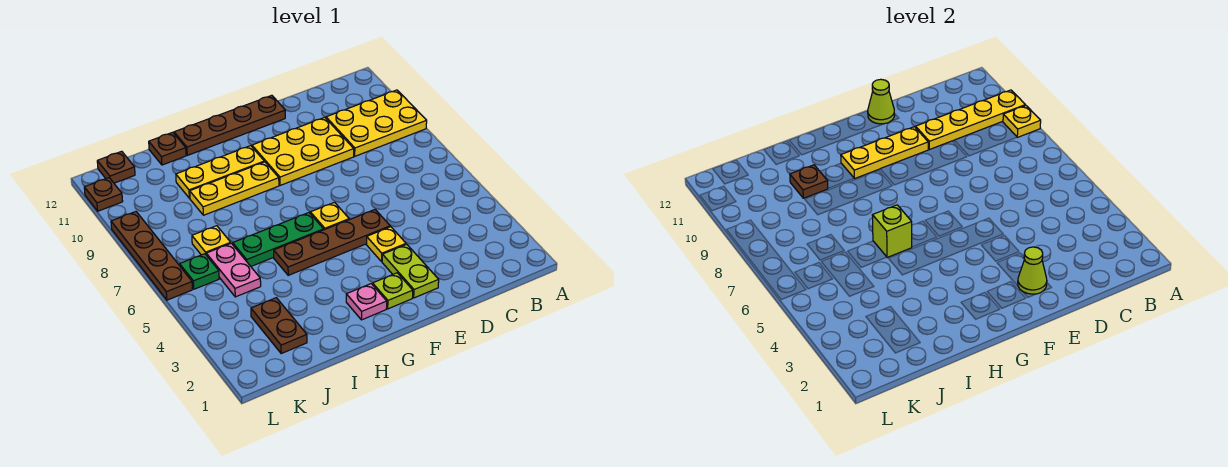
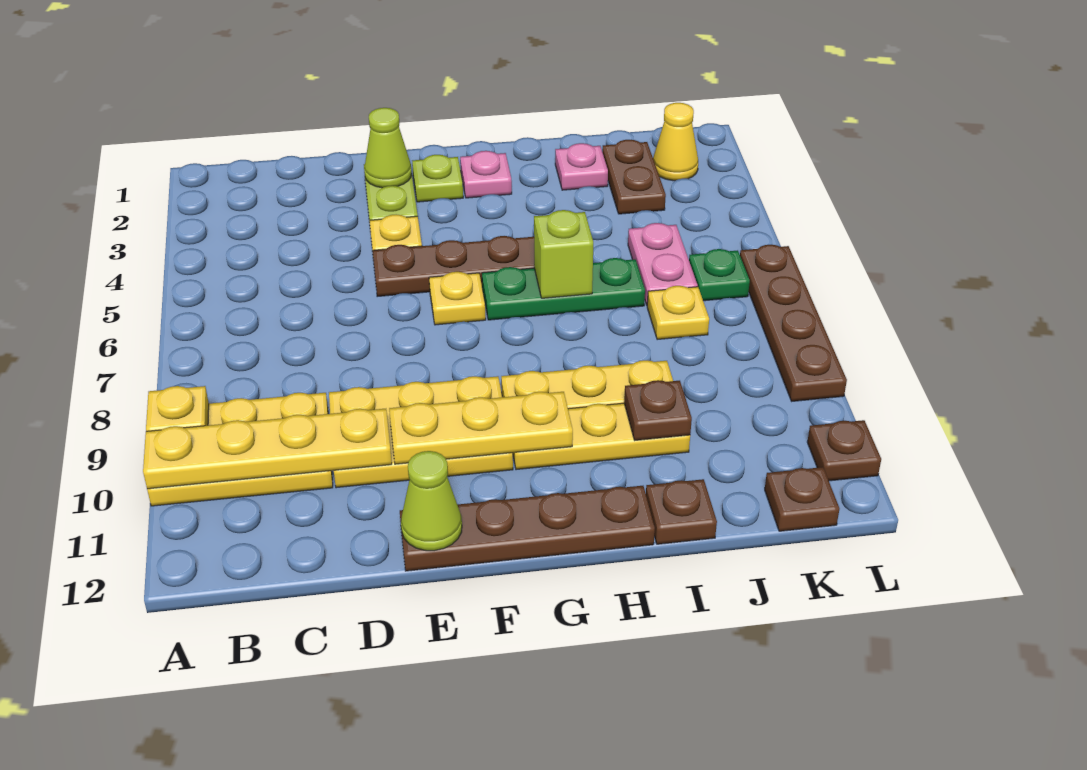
none -> pink 1x1 plate [555,143,608,190]
none -> yellow 1x1 cone [653,103,698,181]

